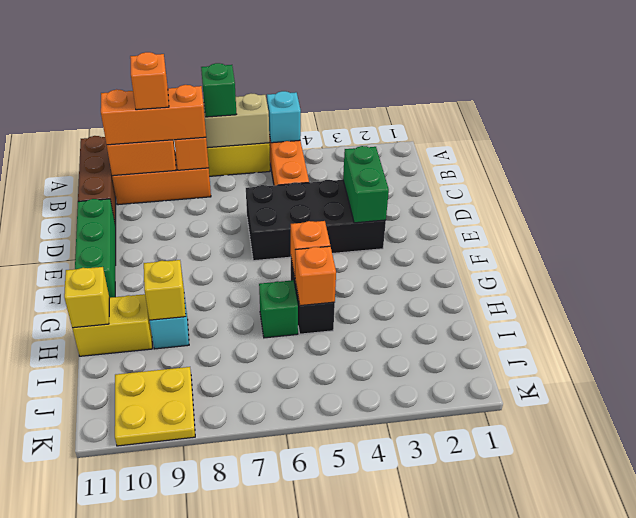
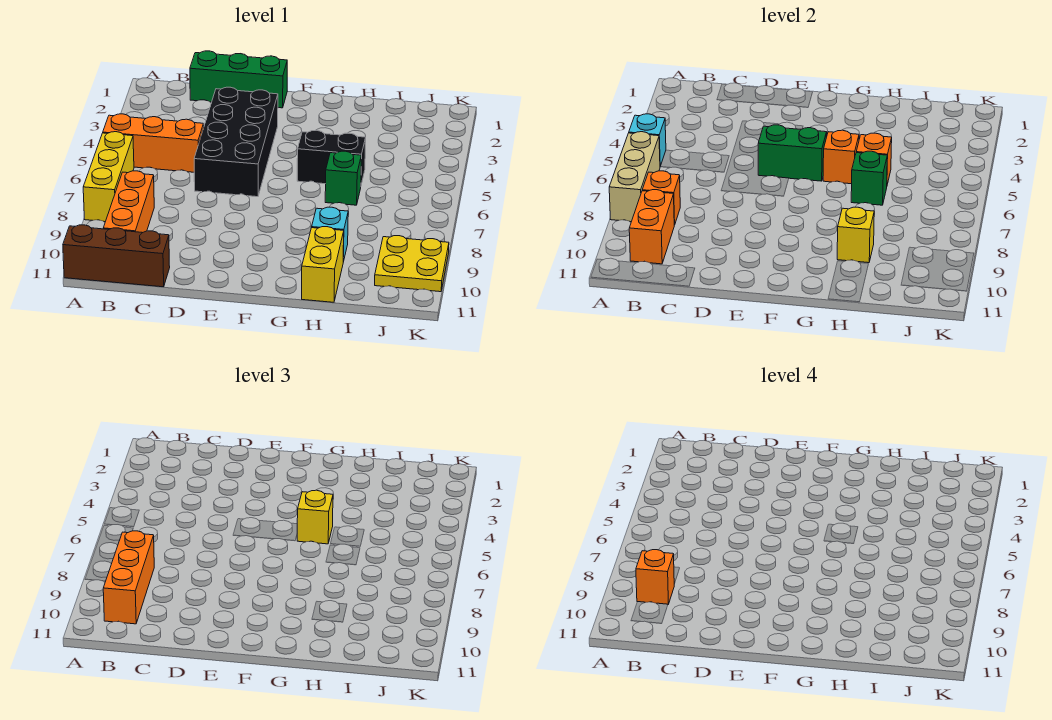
green 1x1 brick [201,63,236,117] -> green 1x1 brick moved to [851,151,887,205]
green 1x2 brick [343,146,389,223] -> green 1x2 brick moved to [758,125,827,181]
green 1x3 brick [75,199,116,298] -> green 1x3 brick moved to [190,51,287,108]
yellow 1x1 brick [64,267,109,328] -> yellow 1x1 brick moved to [297,490,333,544]

